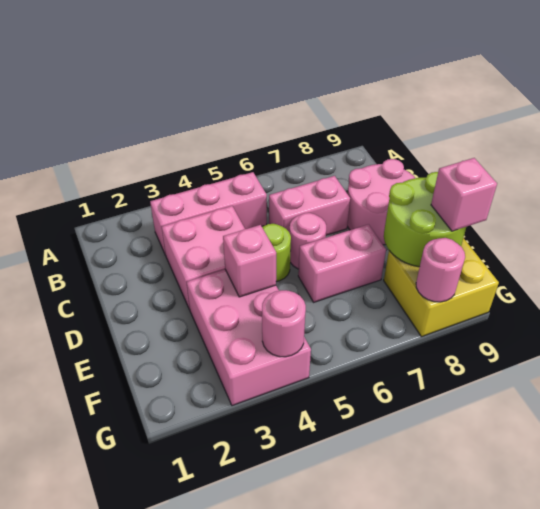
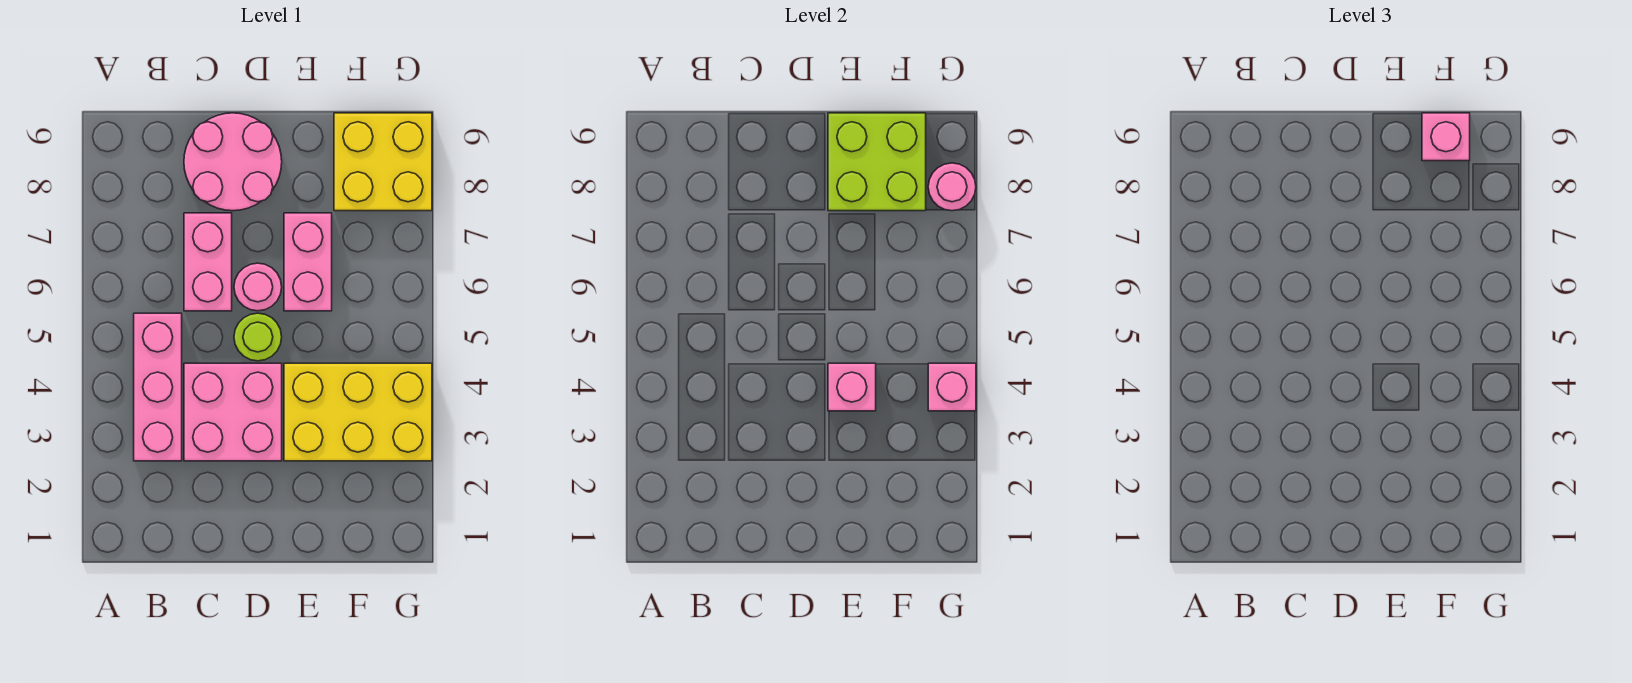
pink 2x3 brick [187,270,311,406] -> yellow 2x3 brick [284,363,432,461]
lime 2x2 round brick [384,172,466,267] -> lime 2x2 brick [828,113,926,211]
pink 1x1 round brick [262,290,306,357] -> pink 1x1 brick [928,363,976,411]

